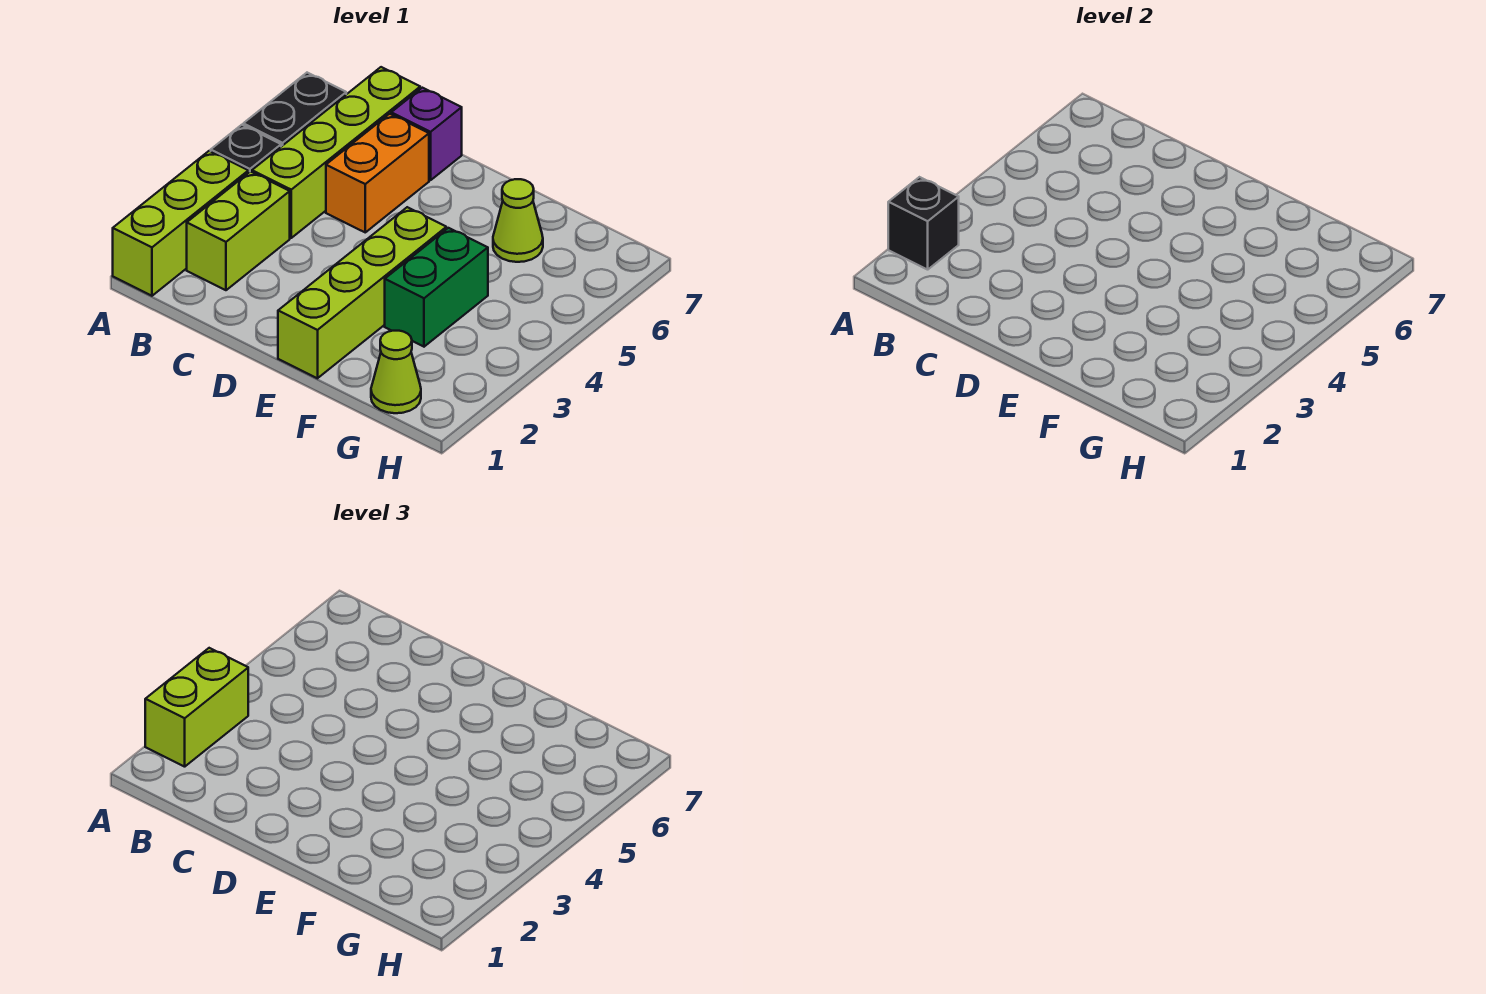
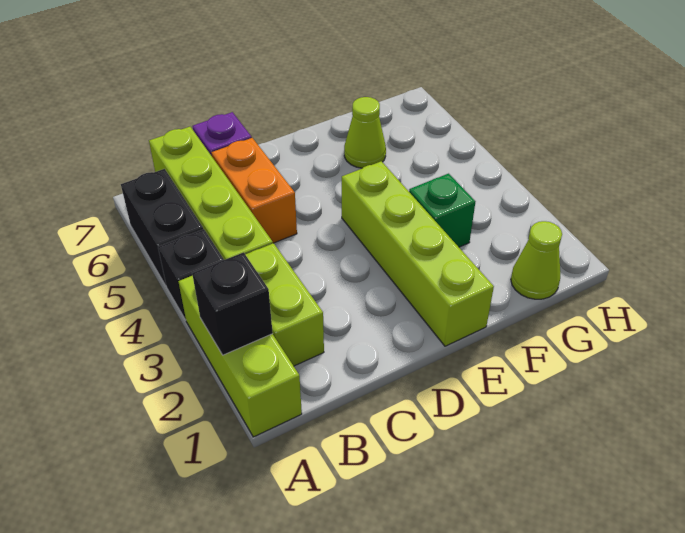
lime 1x2 brick [145,648,248,767] -> none
green 1x2 brick [385,228,488,347] -> green 1x1 brick [409,174,475,247]

